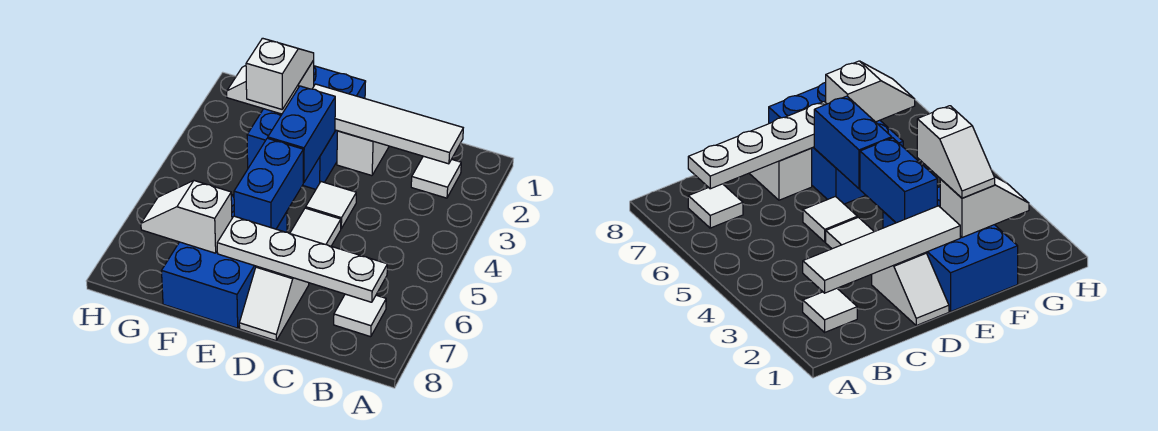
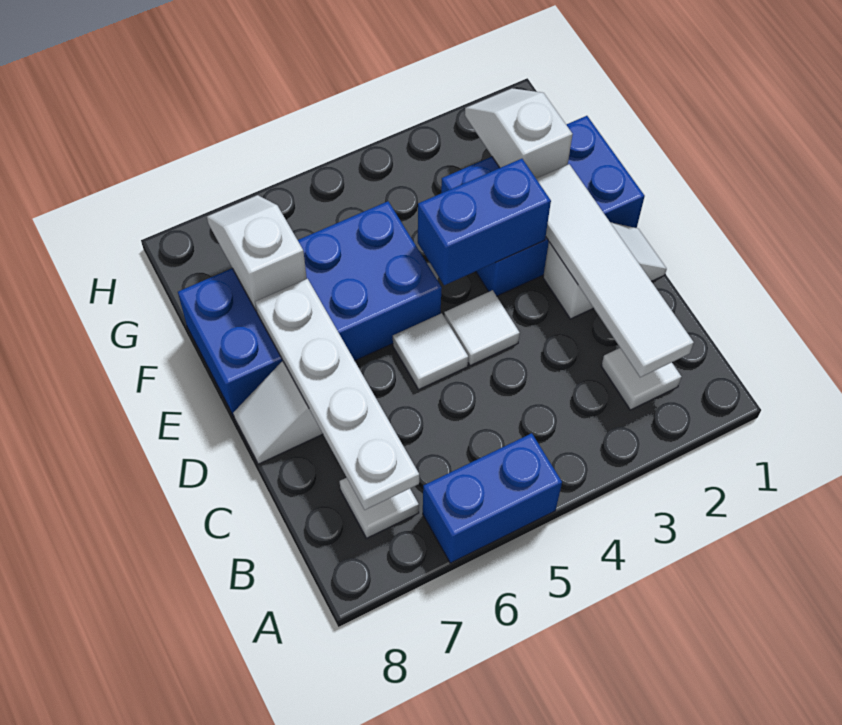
blue 1x2 brick [234,138,303,229] -> blue 1x2 brick moved to [423,433,562,563]
blue 2x3 brick [162,194,287,328] -> blue 2x4 brick [178,201,442,416]
white 1x2 slope [246,38,314,109] -> none

